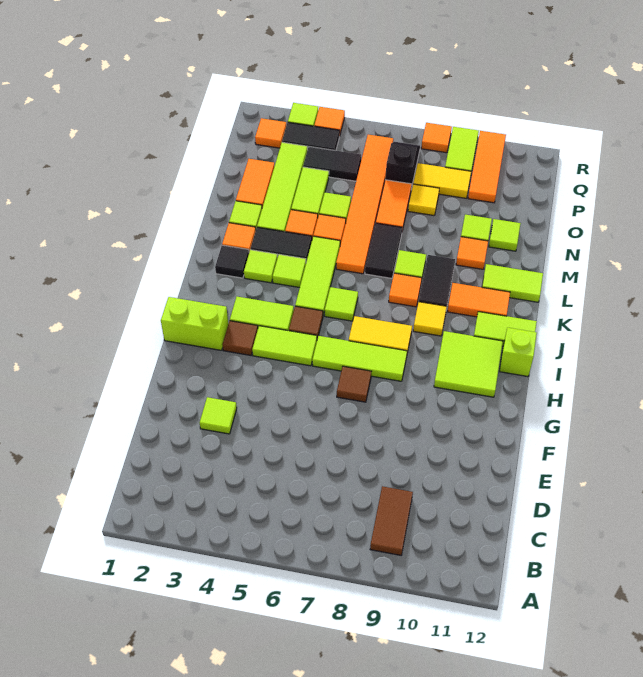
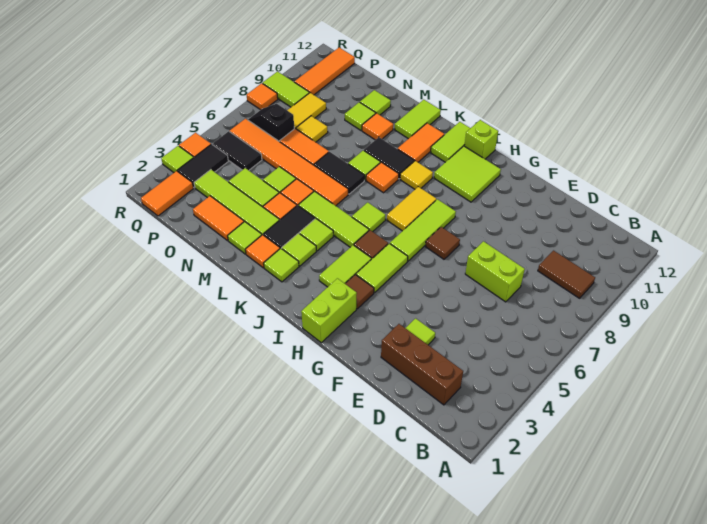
none -> brown 1x3 brick [381,324,463,405]
none -> lime 1x2 brick [465,241,525,302]
black 1x1 tile [215,245,249,278] -> lime 1x1 tile [264,248,299,282]
black 1x2 tile [303,147,361,181] -> black 1x2 tile turned to [213,131,262,170]
orange 1x3 tile [468,131,506,203] -> orange 1x3 tile turned to [295,48,355,95]
orange 1x1 tile [255,118,286,148] -> orange 1x2 tile [141,171,193,216]

